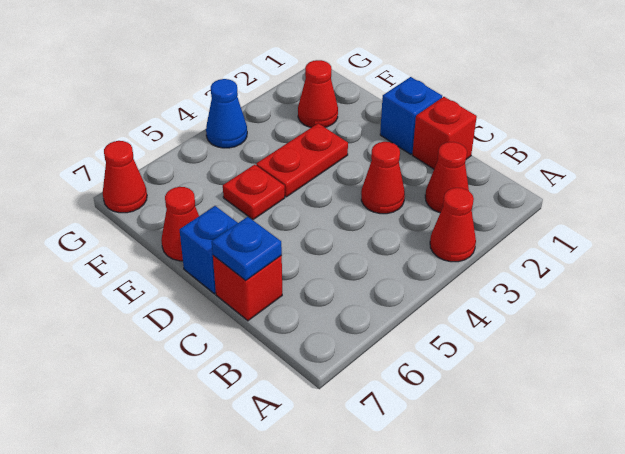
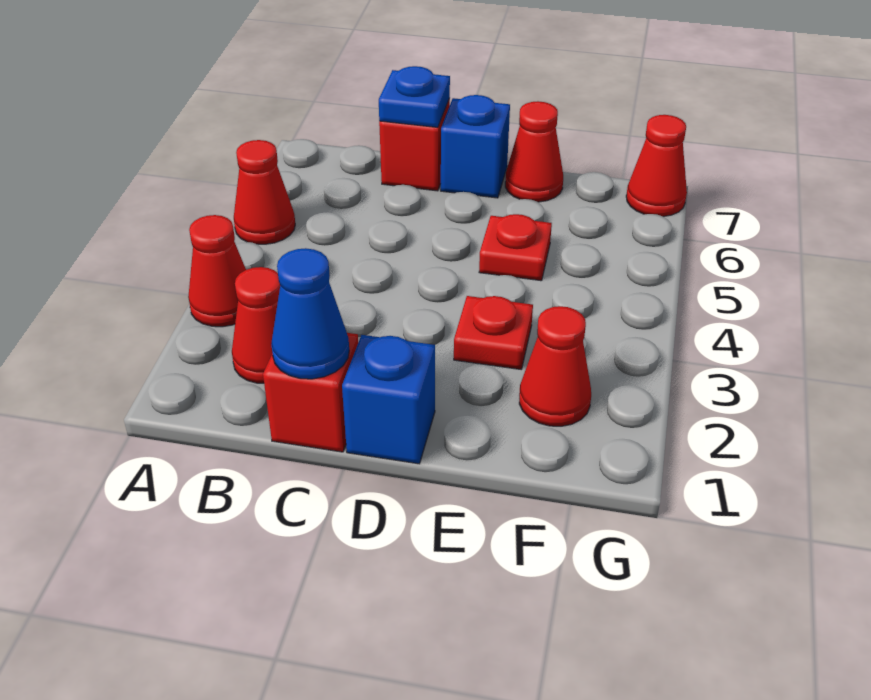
red 1x1 cone [361,142,405,214] -> red 1x1 cone moved to [234,140,295,244]
red 1x2 plate [256,123,348,197] -> red 1x1 plate [454,296,533,369]
blue 1x1 cone [206,79,247,148] -> blue 1x1 cone moved to [271,248,349,379]

